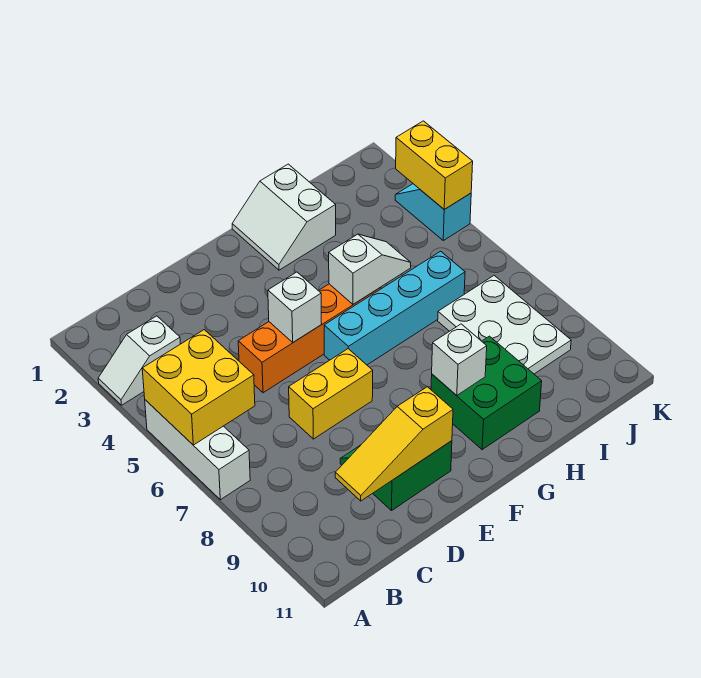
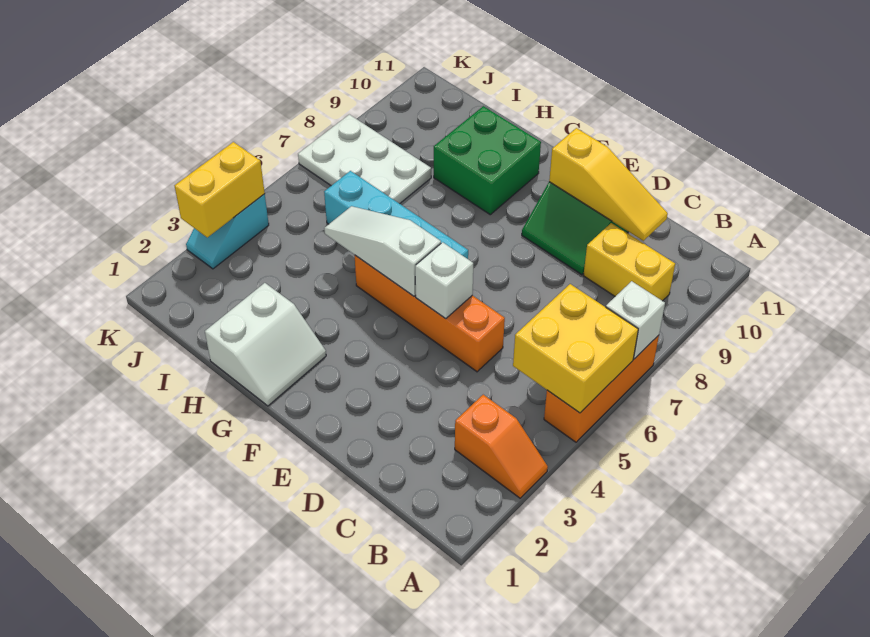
white 1x2 slope [98,316,180,405] -> orange 1x2 slope [455,395,548,498]
white 1x3 brick [145,400,250,500] -> orange 1x3 brick [544,335,659,442]
yellow 1x2 brick [289,349,373,439] -> yellow 1x2 brick moved to [583,223,675,301]
white 1x2 slope [329,234,411,304] -> white 1x3 slope [324,206,441,296]
white 1x1 brick [432,324,487,395] -> white 1x1 brick moved to [606,281,665,359]
white 2x3 plate [438,276,571,374] -> white 2x3 plate turned to [298,114,431,204]

